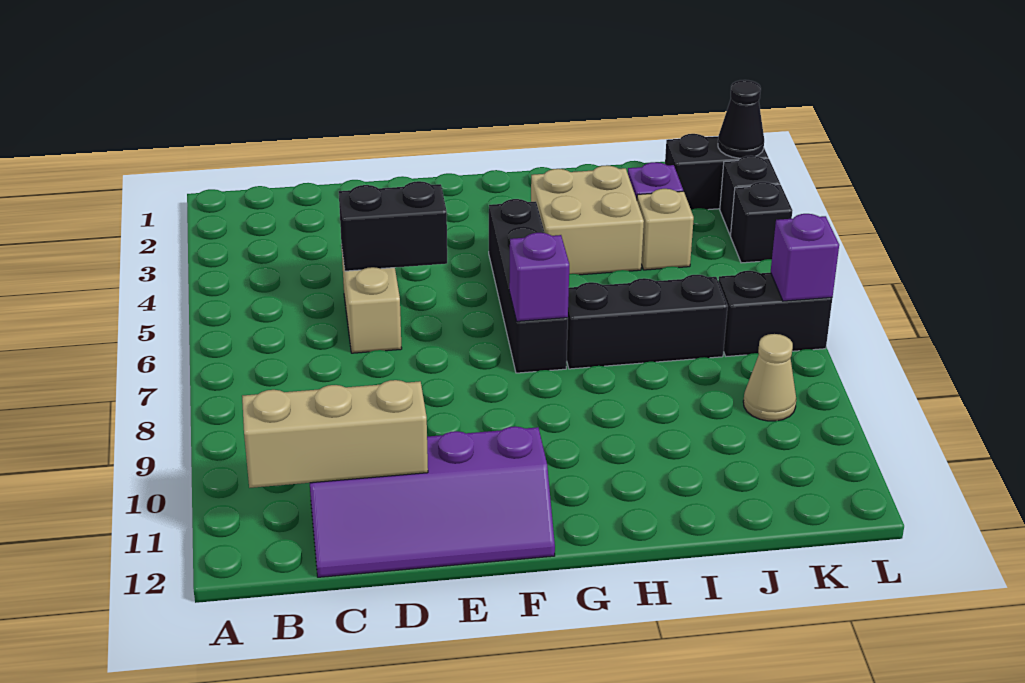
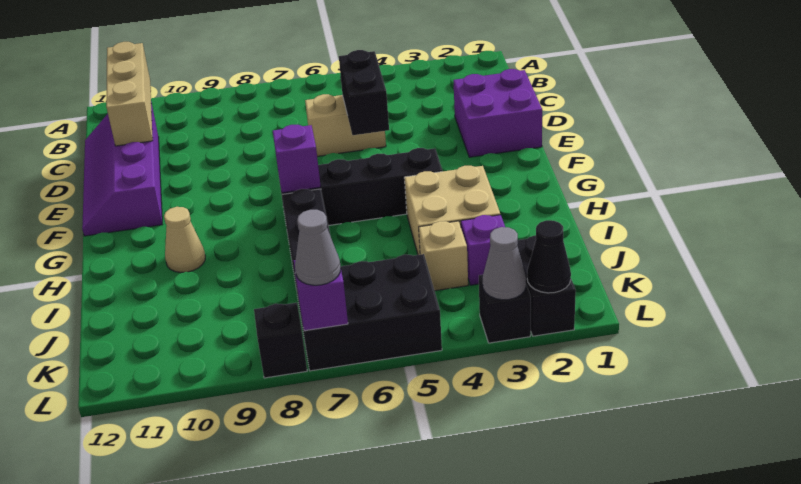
none -> purple 2x2 brick [453,69,542,157]
black 1x2 brick [718,271,832,357] -> black 2x3 brick [295,254,442,371]
tan 1x1 cone [743,334,796,421] -> tan 1x1 cone moved to [164,207,205,273]
none -> grey 1x1 cone [483,227,526,300]
black 1x1 brick [730,182,792,263] -> black 1x1 brick moved to [254,303,307,378]
none -> grey 1x1 cone [295,210,341,285]

